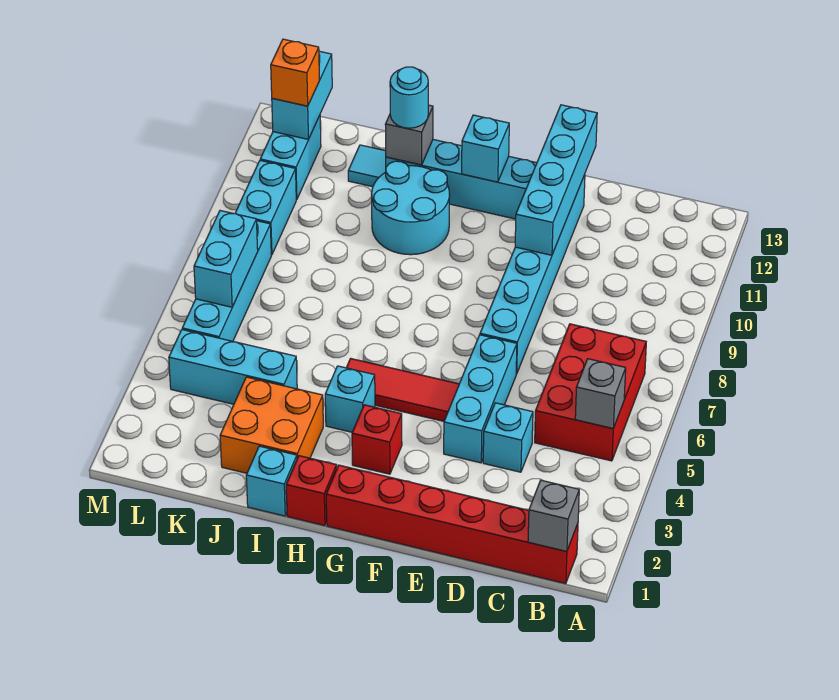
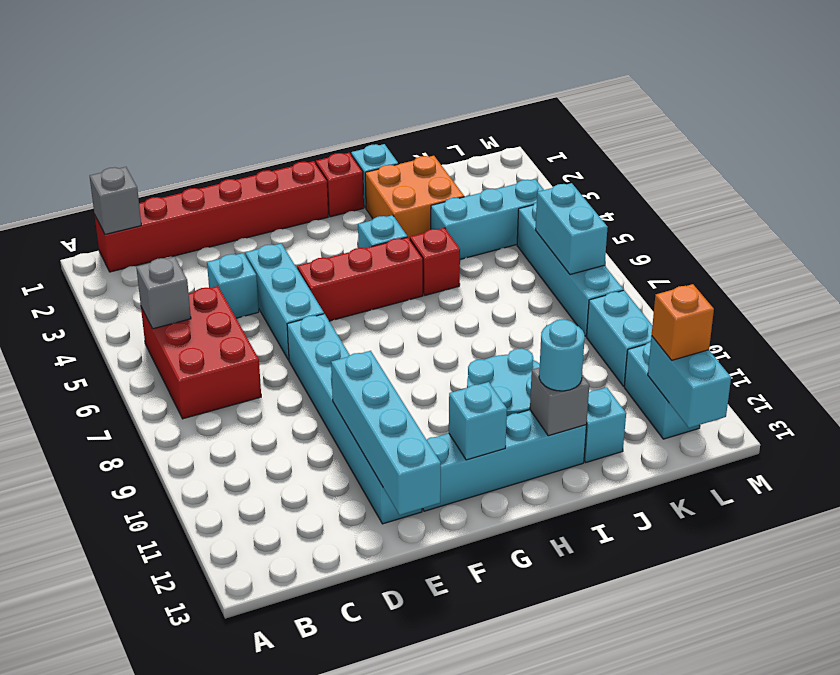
red 1x3 tile [346,358,459,421] -> red 1x3 brick [297,237,423,321]
red 1x1 brick [352,405,402,474] -> red 1x1 brick moved to [410,228,460,295]
cyan 1x1 tile [348,145,386,187] -> cyan 1x1 brick [584,388,626,462]

